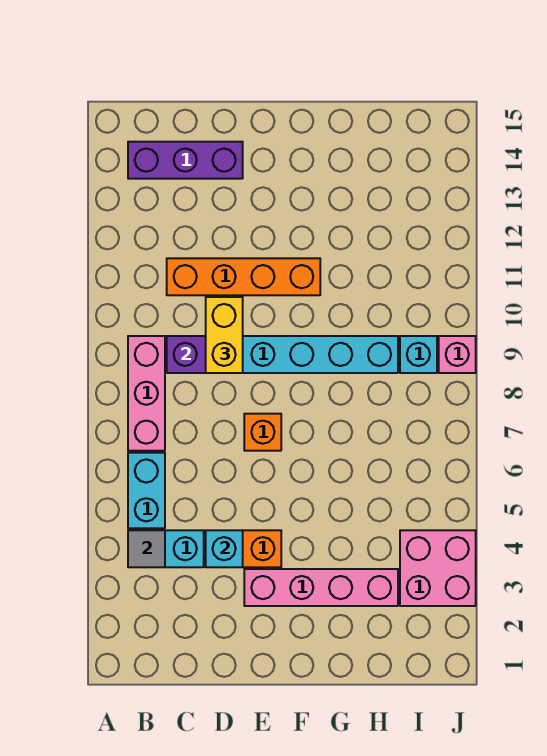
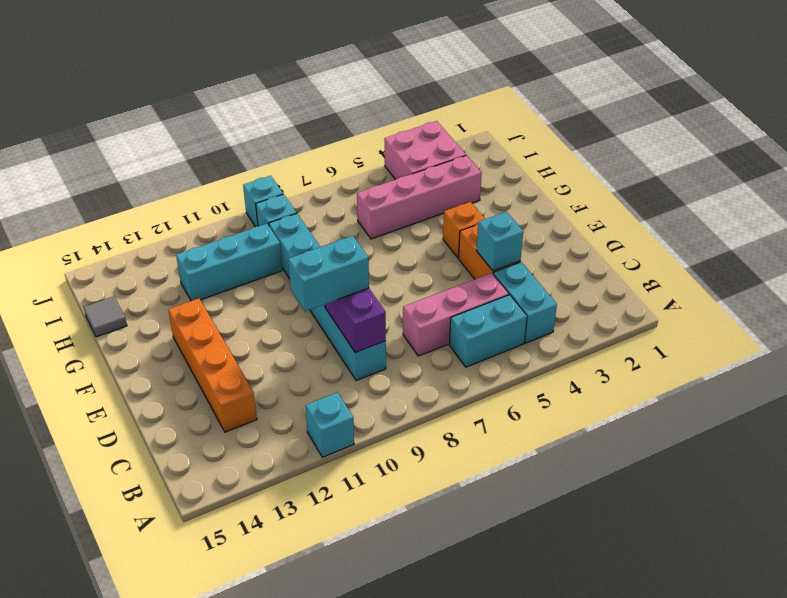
none -> cyan 1x1 brick [305,392,354,457]
grey 1x1 tile [128,530,165,567] -> grey 1x1 tile moved to [84,297,127,337]
pink 1x3 brick [128,336,165,451] -> pink 1x3 brick moved to [403,273,509,356]
purple 1x3 brick [128,142,243,179] -> none
orange 1x4 brick [167,258,320,295] -> orange 1x4 brick moved to [168,299,257,432]
yellow 1x2 brick [206,297,243,373] -> cyan 1x2 brick [288,236,369,311]
pink 1x4 brick [244,569,398,606] -> pink 1x4 brick turned to [357,155,482,239]
orange 1x1 brick [244,414,281,451] -> orange 1x1 brick moved to [443,202,485,258]
none -> cyan 1x3 brick [176,224,282,301]
pink 1x1 brick [439,336,476,373] -> cyan 1x1 brick [243,176,283,227]

